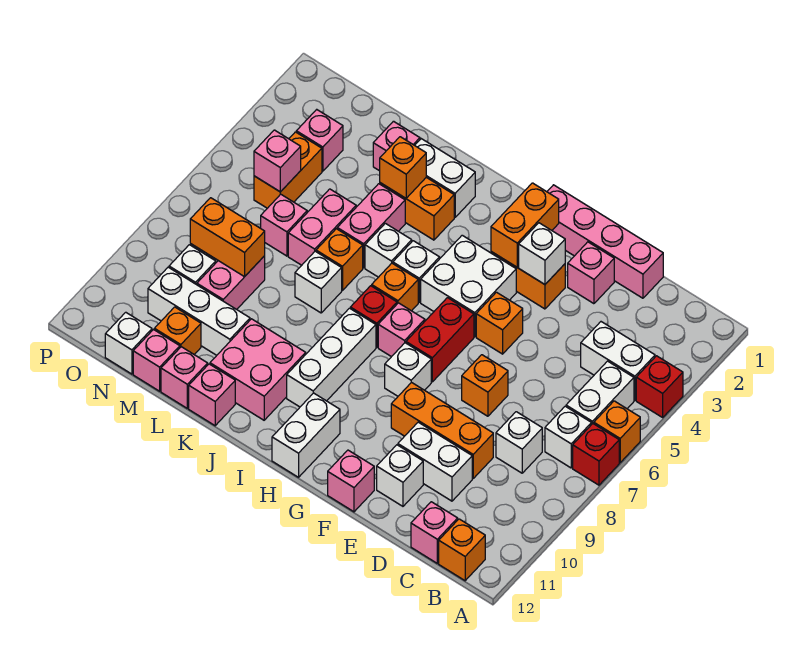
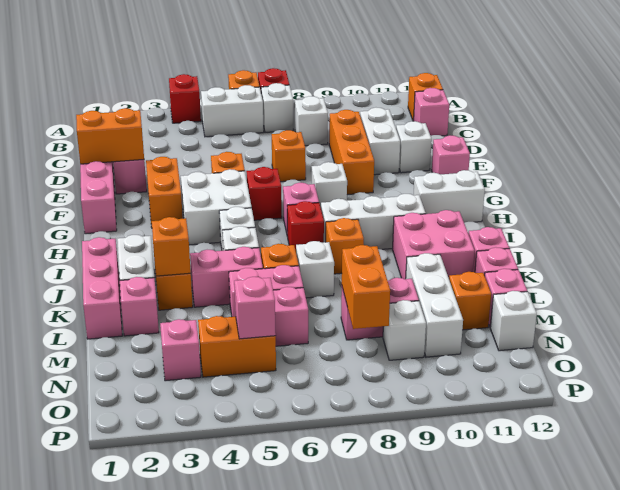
white 1x2 brick [581,322,655,400] -> none
white 1x1 brick [519,223,565,284] -> none
orange 1x2 brick [491,183,559,267] -> orange 1x2 brick moved to [76,108,144,164]
red 1x2 brick [406,298,474,382] -> red 1x1 brick [246,167,282,220]
orange 1x1 brick [372,263,418,311] -> orange 1x1 brick moved to [326,218,364,274]
none -> pink 1x3 brick [82,237,122,339]

